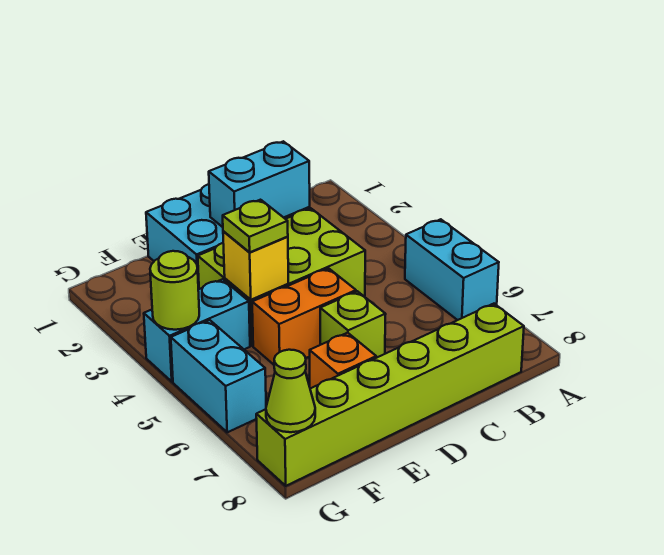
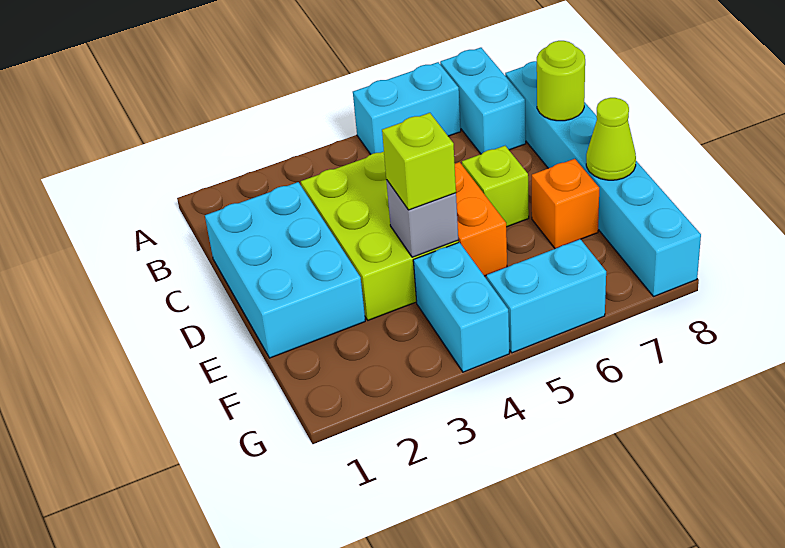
lime 1x6 brick [256,304,524,486] -> cyan 1x6 brick [505,61,701,296]
cyan 1x2 brick [209,141,310,227] -> cyan 1x2 brick moved to [440,48,526,154]
yellow 1x1 brick [223,231,288,300] -> grey 1x1 brick [386,180,458,257]
lime 1x1 plate [223,200,288,252] -> lime 1x1 brick [382,113,456,210]
lime 1x1 round brick [150,251,199,330] -> lime 1x1 round brick moved to [537,41,585,121]
lime 1x1 cone [266,350,315,432] -> lime 1x1 cone moved to [586,98,636,180]

